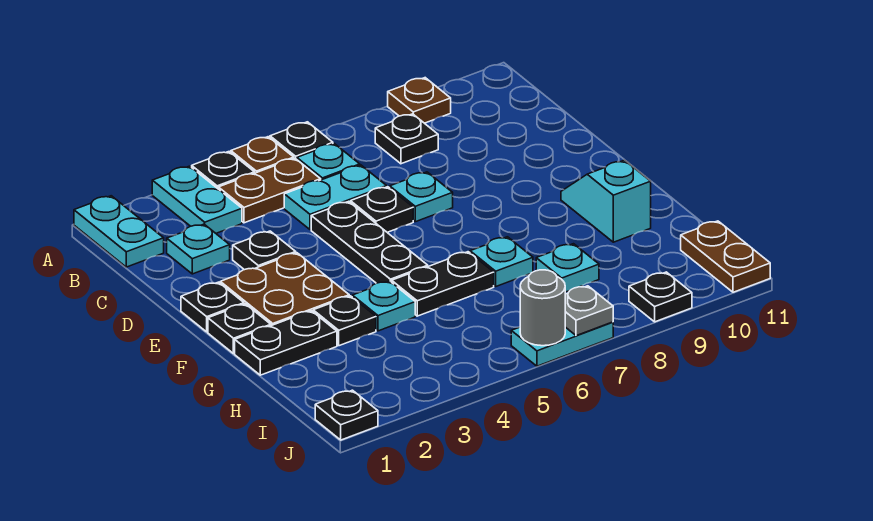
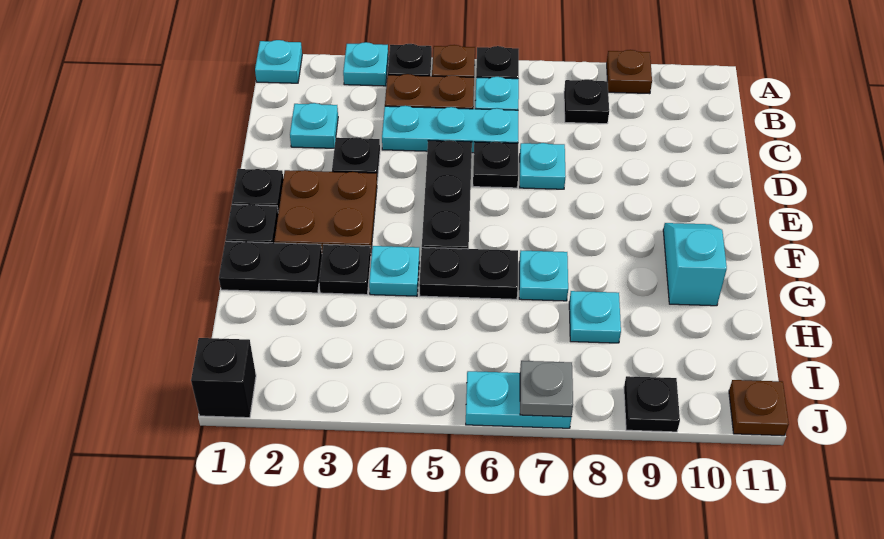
cyan 1x2 plate [74,196,164,267] -> cyan 1x1 plate [255,40,302,83]
cyan 1x2 plate [152,166,242,233] -> cyan 1x1 plate [343,42,388,86]
cyan 1x2 plate [284,165,387,230] -> cyan 1x3 plate [382,106,518,153]
brown 1x2 plate [681,221,770,292] -> brown 1x1 plate [729,380,789,436]
black 1x1 plate [315,390,378,440] -> black 1x1 brick [191,338,256,418]
grey 1x1 round brick [520,270,565,346] -> none

